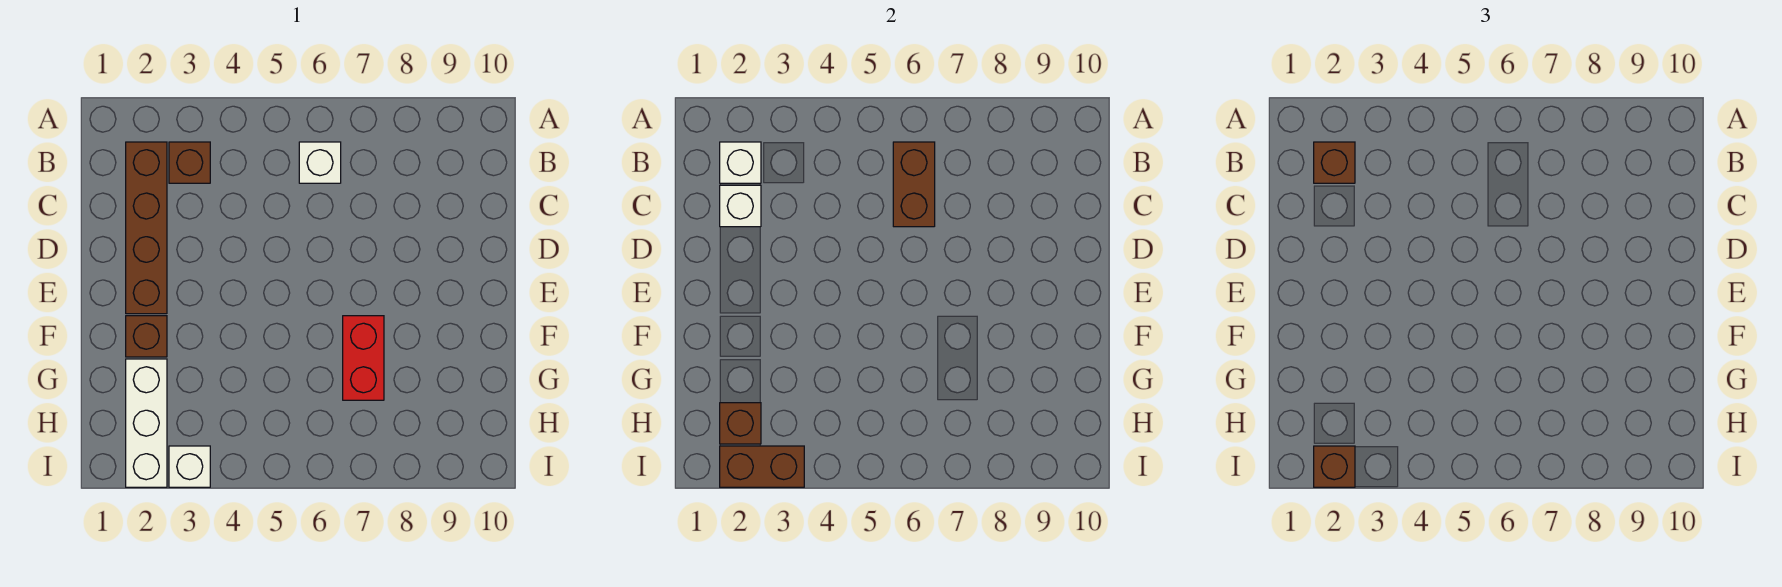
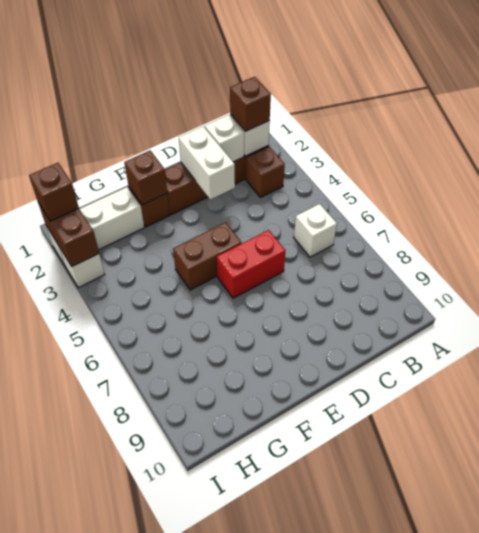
brown 1x2 brick [893,142,935,227] -> brown 1x2 brick moved to [173,222,242,290]
none -> white 1x2 brick [179,126,235,199]
red 1x2 brick [343,316,384,400] -> red 1x2 brick moved to [217,230,285,298]
brown 1x1 brick [720,403,761,444] -> brown 1x1 brick moved to [124,151,167,205]

